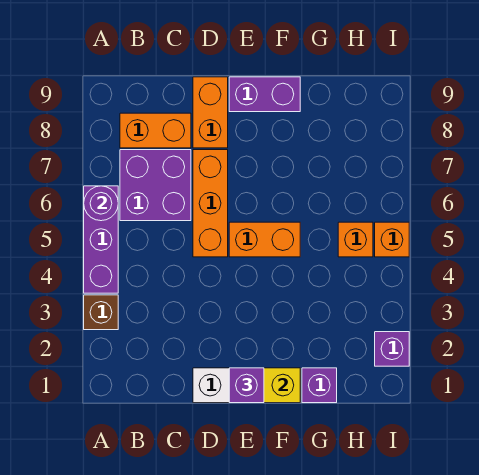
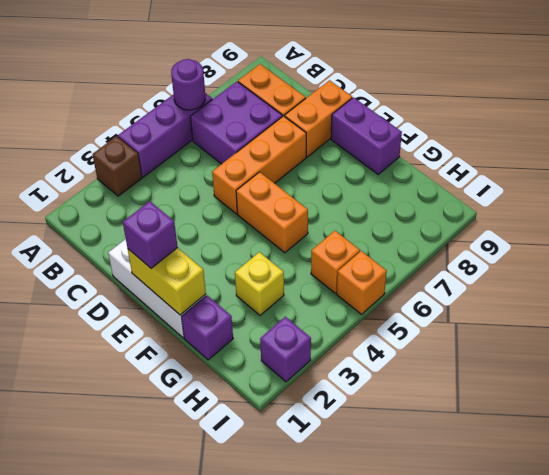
none -> yellow 1x1 brick [235,252,284,315]

